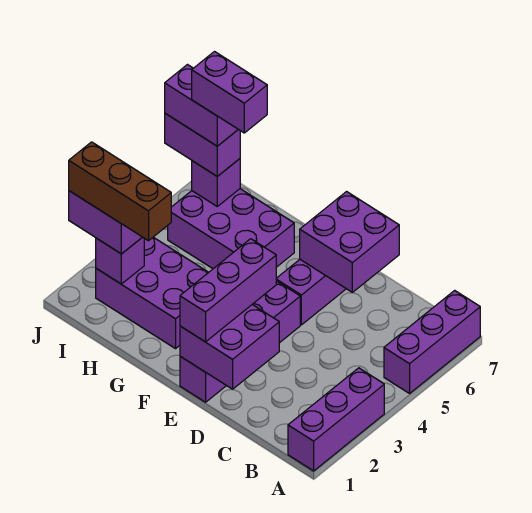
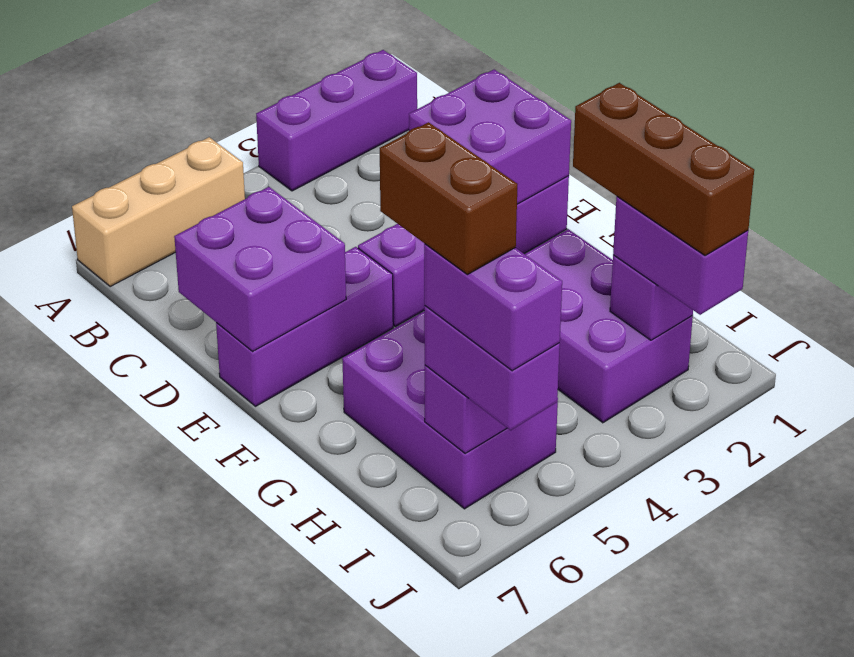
purple 1x3 brick [384,290,480,393] -> tan 1x3 brick [72,137,245,286]
purple 1x3 brick [180,239,276,342] -> none
purple 1x2 brick [192,52,267,133] -> brown 1x2 brick [380,122,518,275]

